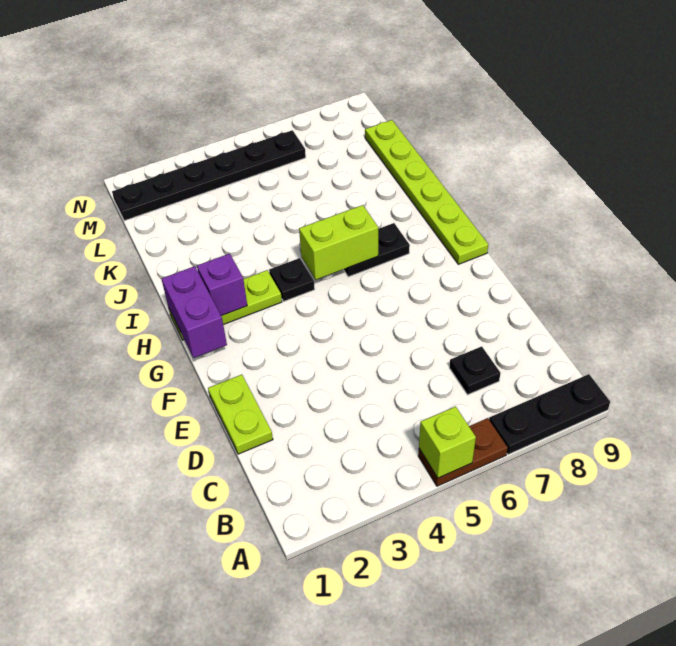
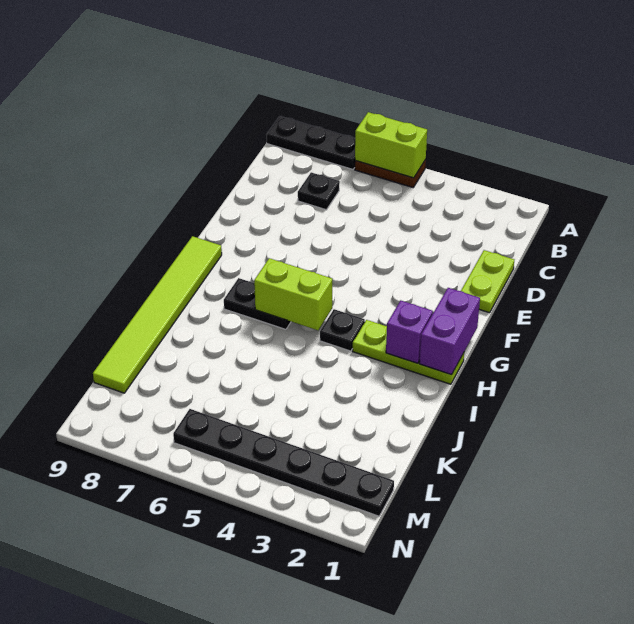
lime 1x1 brick [419,406,476,478] -> lime 1x2 brick [355,112,427,178]
lime 1x6 plate [365,120,488,264] -> lime 1x6 tile [93,236,222,393]

